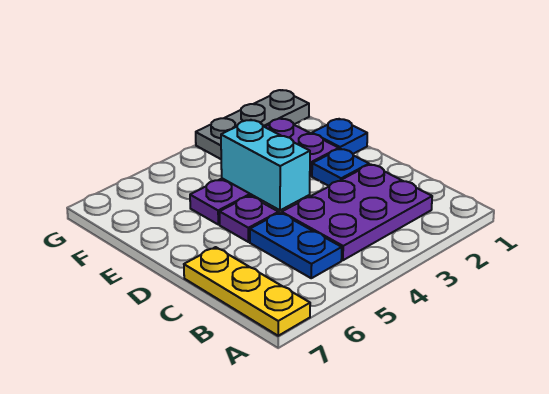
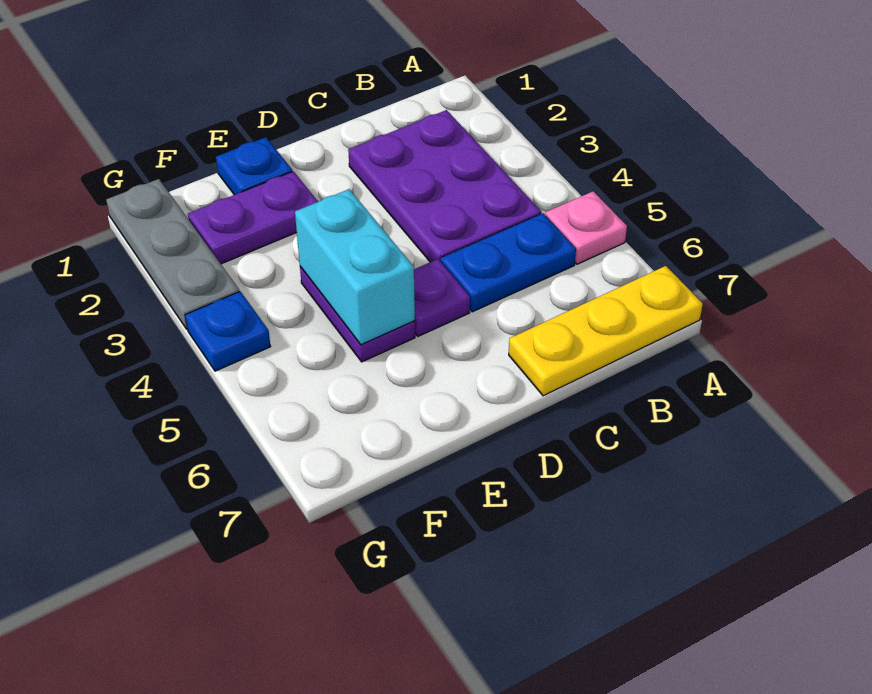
none -> pink 1x1 plate [545,191,627,264]
blue 1x1 plate [312,149,369,186] -> blue 1x1 plate moved to [185,291,271,371]
cyan 1x2 brick [221,120,310,210] -> cyan 1x2 brick turned to [295,189,415,345]

